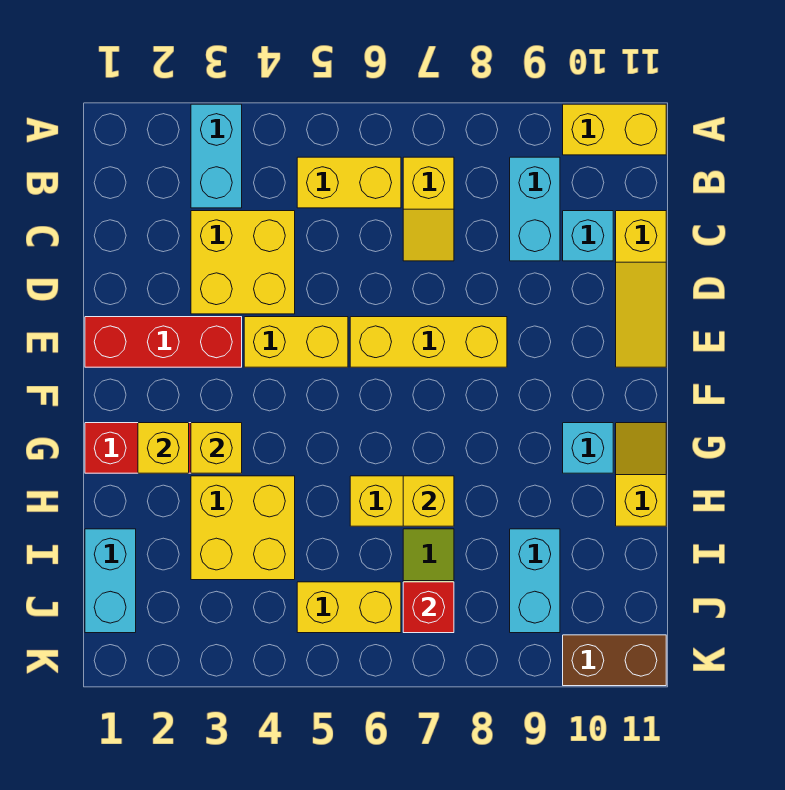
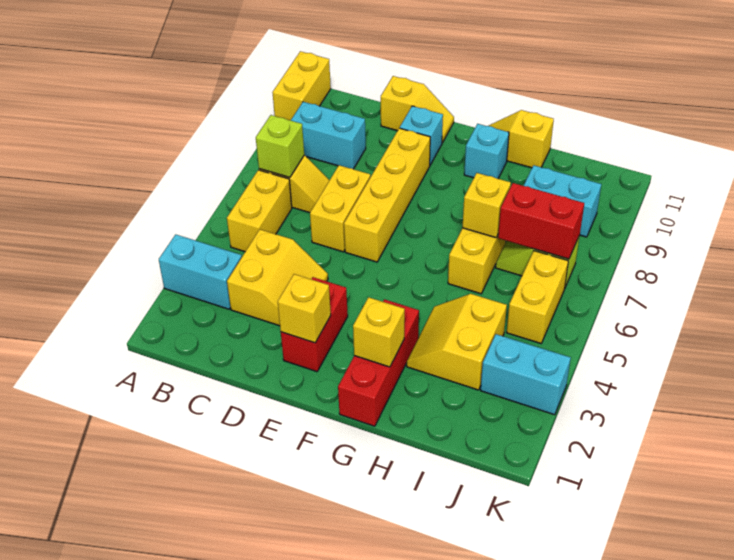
none -> lime 1x1 brick [256,115,304,177]
yellow 2x2 brick [191,211,295,314] -> yellow 2x2 slope [227,229,328,326]
cyan 1x1 brick [563,211,613,261] -> cyan 1x1 brick moved to [400,106,443,165]
yellow 1x3 slope [616,211,666,367] -> yellow 1x2 slope [381,76,454,143]
red 1x3 brick [85,317,242,367] -> red 1x2 brick [281,277,348,372]
yellow 1x2 brick [244,317,348,367] -> yellow 1x2 brick moved to [310,165,370,252]
yellow 1x3 brick [350,317,507,367] -> yellow 1x4 brick [344,128,430,262]
yellow 1x1 brick [191,423,242,473] -> yellow 1x1 brick moved to [278,274,331,343]
yellow 2x2 brick [191,476,295,580] -> yellow 2x2 slope [407,294,507,390]
cyan 1x2 brick [85,529,136,633] -> cyan 1x2 brick moved to [481,334,571,415]
red 1x1 brick [403,582,454,633] -> red 1x2 brick [498,183,584,259]
brown 1x2 brick [563,635,666,686] -> none

